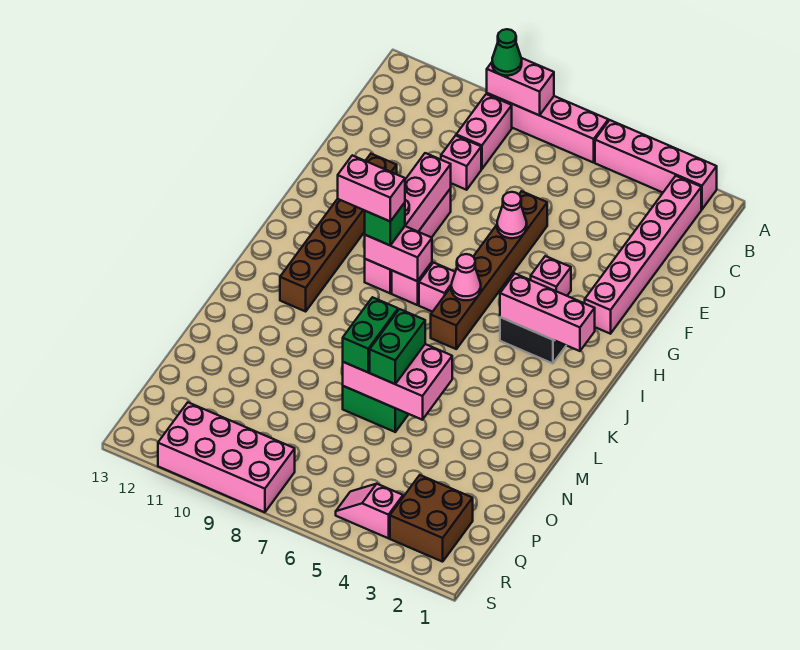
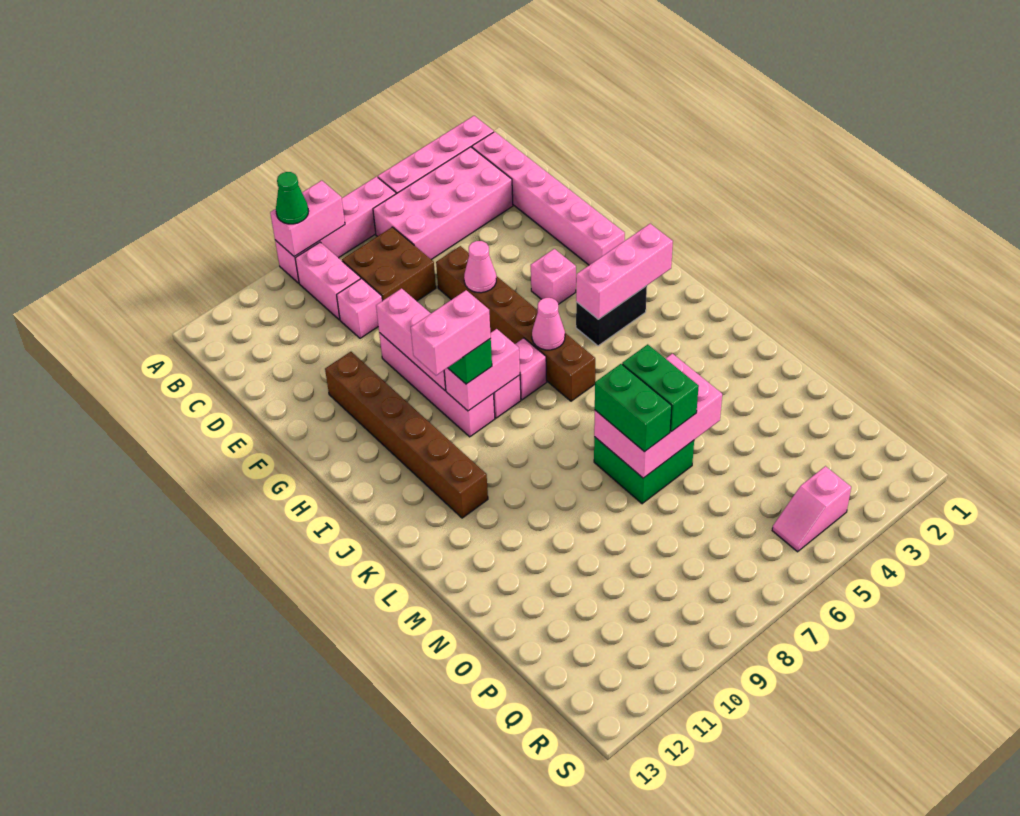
brown 2x2 brick [390,475,473,562] -> brown 2x2 brick moved to [342,227,436,301]
pink 2x4 brick [158,403,295,512] -> pink 2x4 brick moved to [373,147,513,260]

